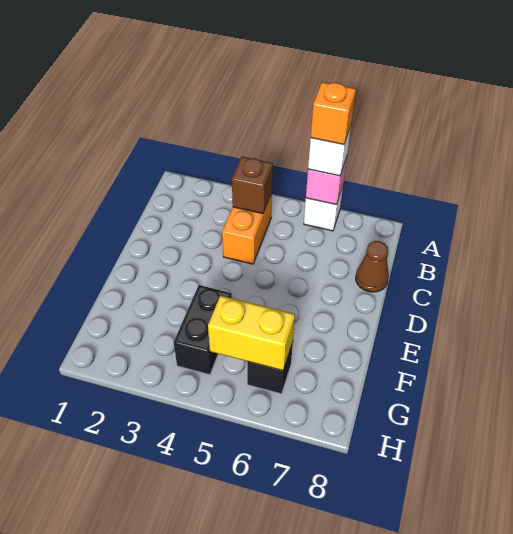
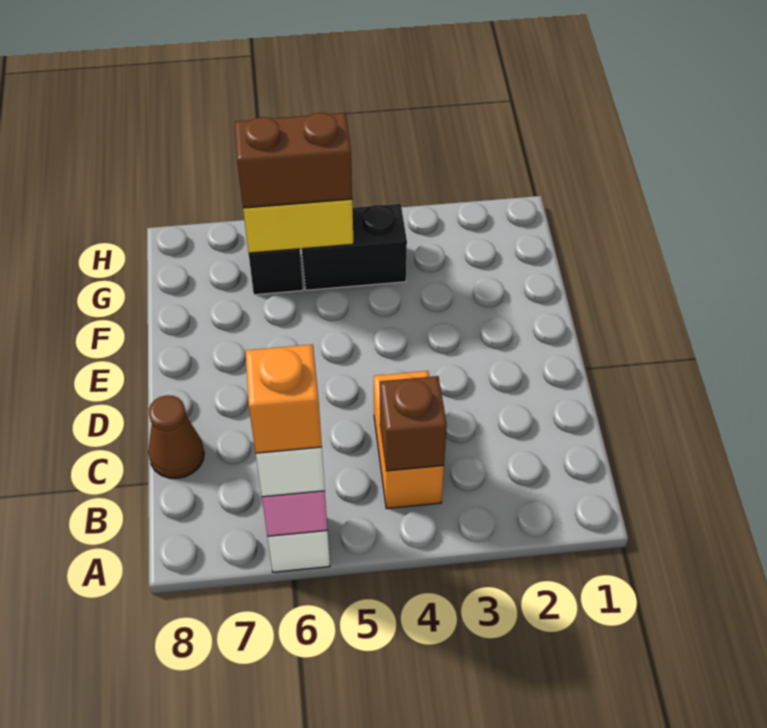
black 1x2 brick [174,285,232,375] -> black 1x2 brick turned to [302,204,407,290]
none -> brown 1x2 brick [235,113,352,208]

